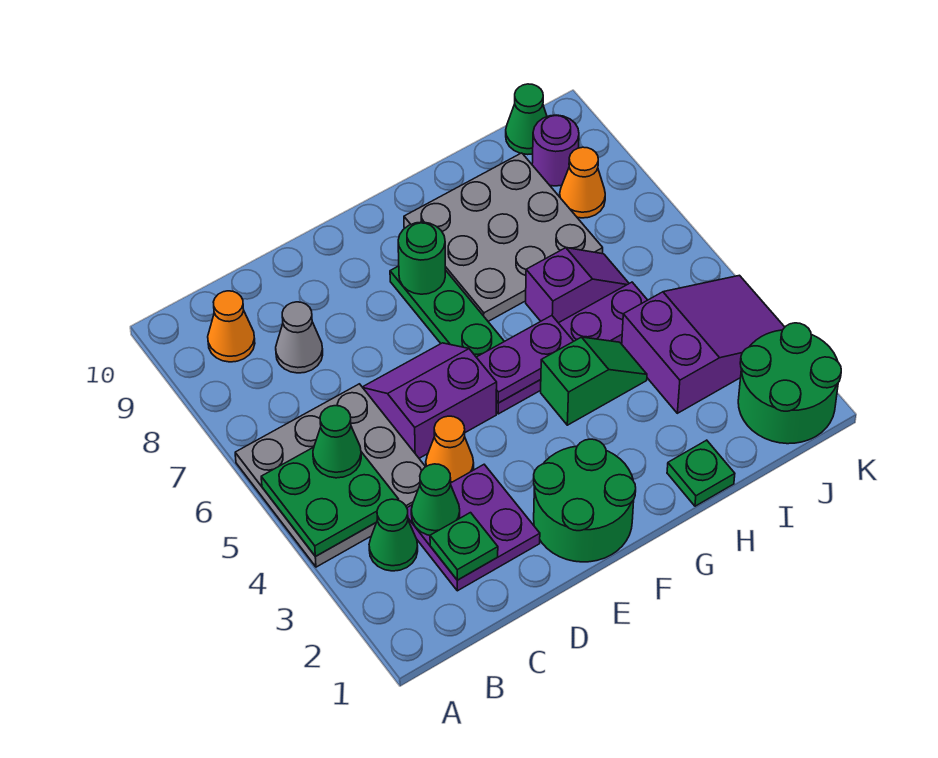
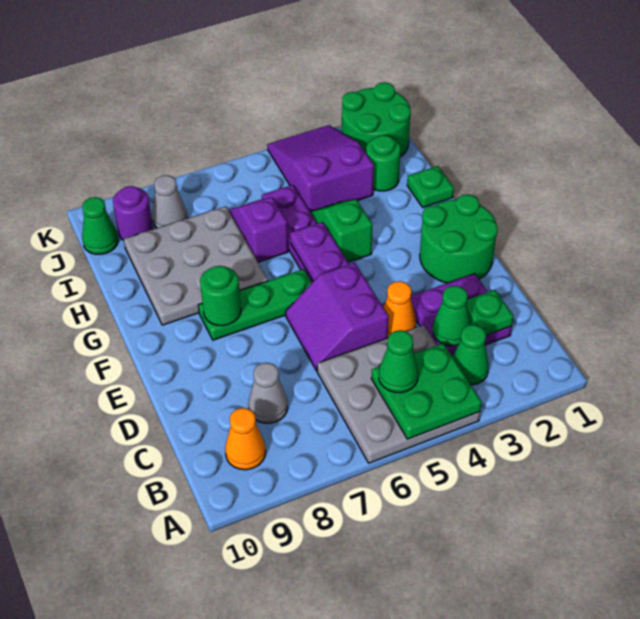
none -> green 1x1 round brick [366,135,401,191]
orange 1x1 cone [560,147,605,218] -> grey 1x1 cone [152,175,187,228]

